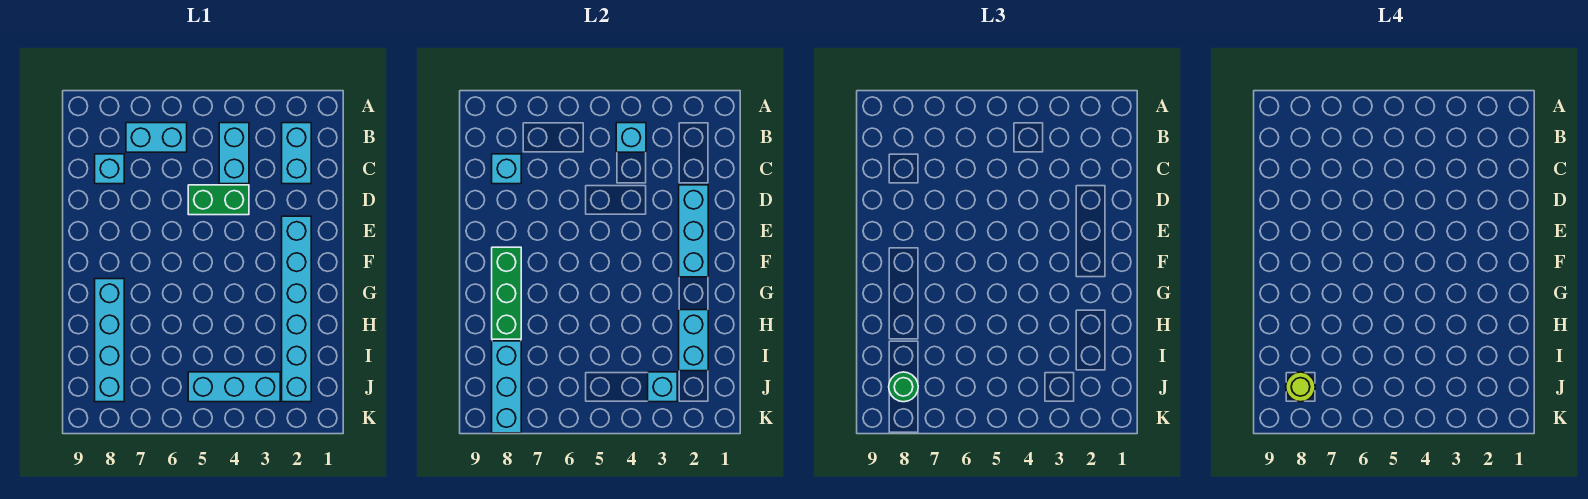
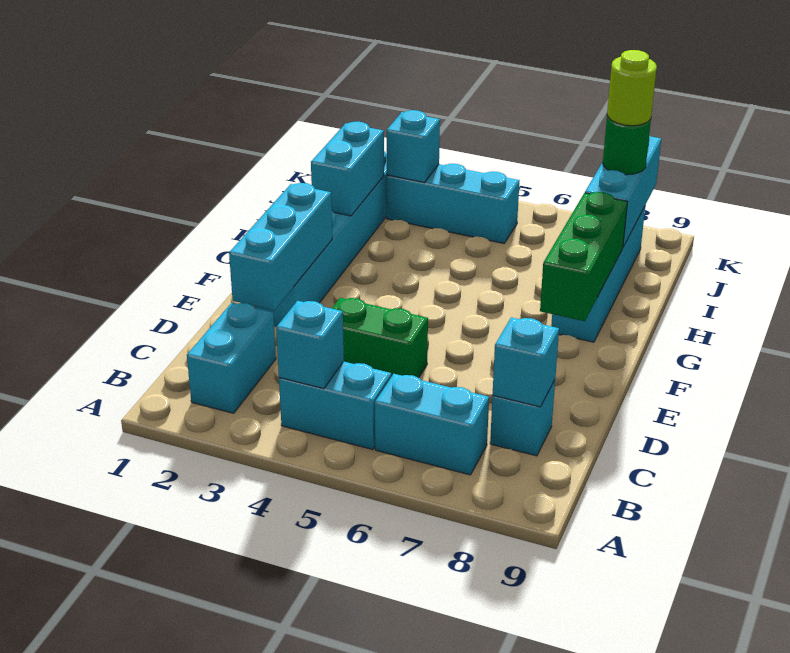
cyan 1x2 brick [219,123,249,184] -> cyan 1x2 brick turned to [279,362,391,450]

